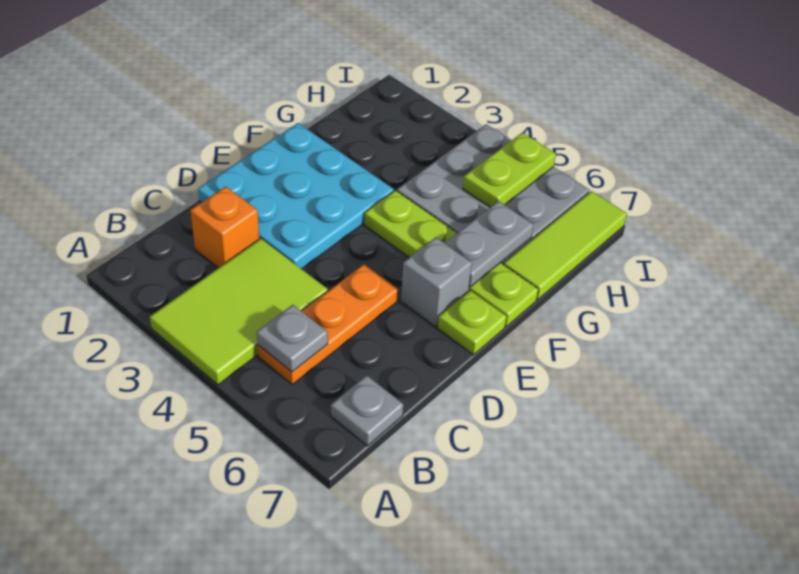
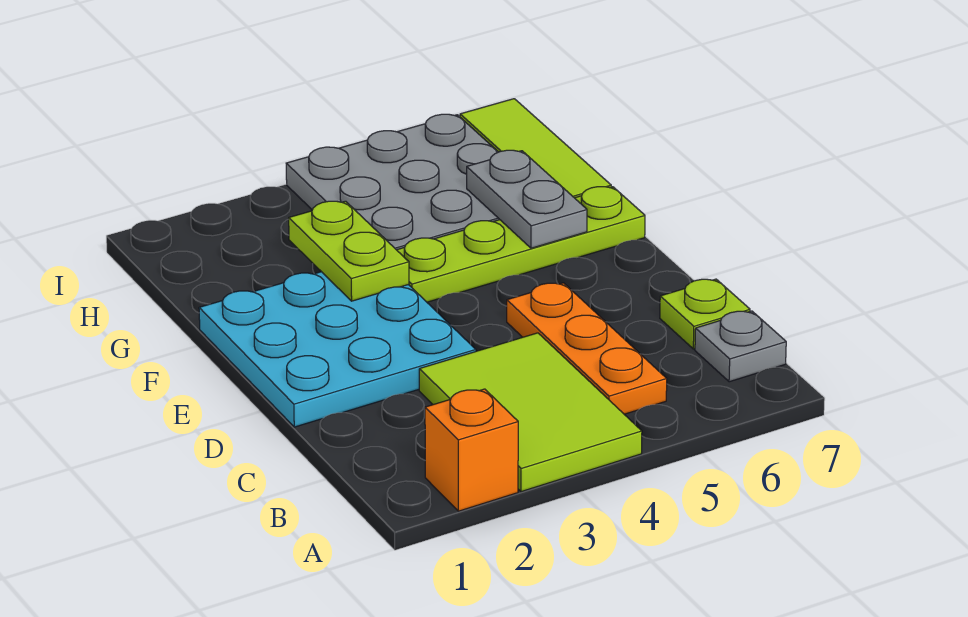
grey 1x1 plate [257,305,328,372] -> none
orange 1x1 brick [190,187,259,268] -> orange 1x1 brick moved to [425,389,518,511]
grey 1x1 brick [401,238,472,327] -> none
lime 1x1 plate [438,290,507,355] -> lime 1x1 plate moved to [660,279,750,349]
lime 1x2 plate [463,133,556,207] -> lime 1x2 plate moved to [289,201,409,301]

